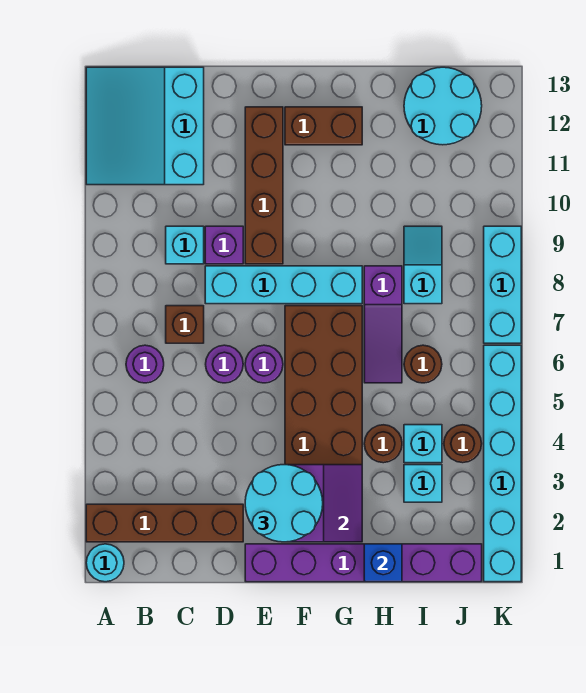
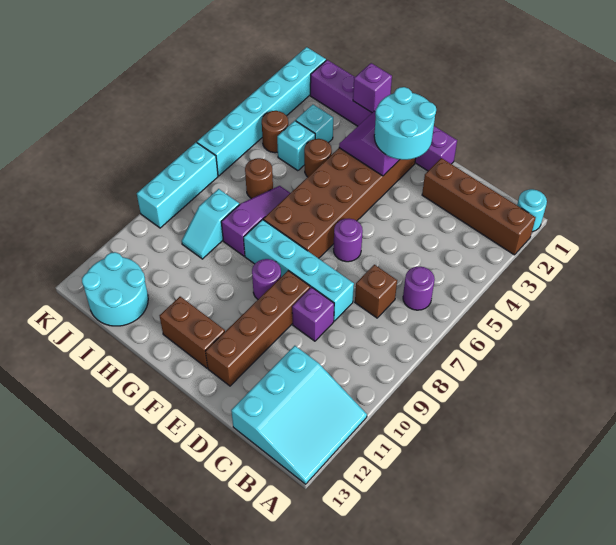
cyan 1x1 brick [166,226,204,264] -> none
purple 1x1 round brick [206,345,243,383] -> purple 1x1 round brick moved to [252,259,281,299]
blue 1x1 brick [364,544,402,582] -> purple 1x1 brick [353,63,392,113]

